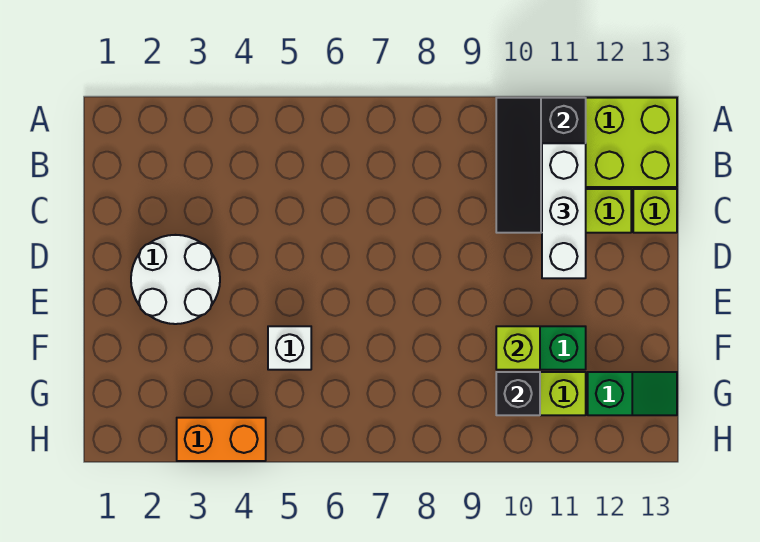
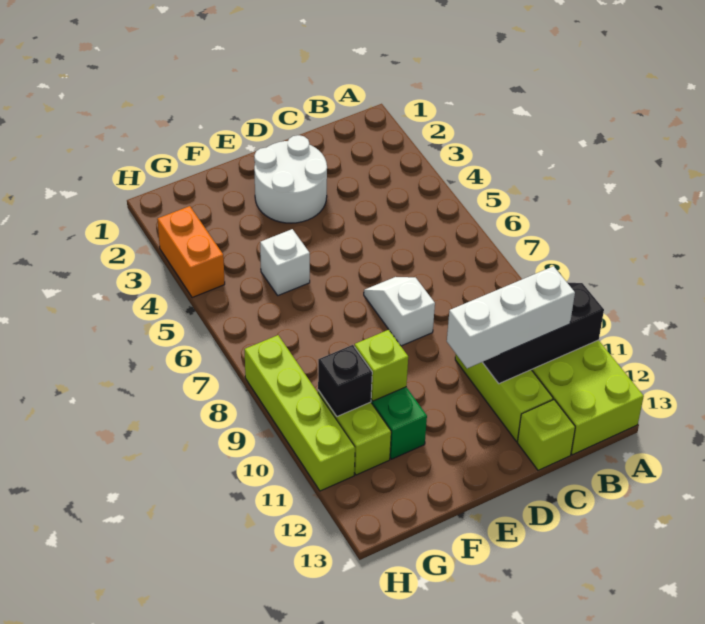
none -> white 1x2 slope [364,277,435,346]
green 1x2 slope [588,372,677,415] -> none
none -> lime 1x4 brick [244,335,355,491]

